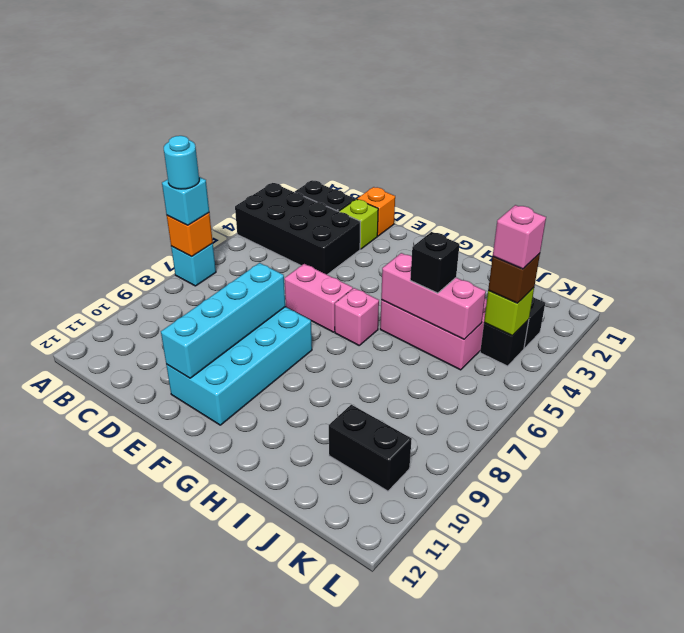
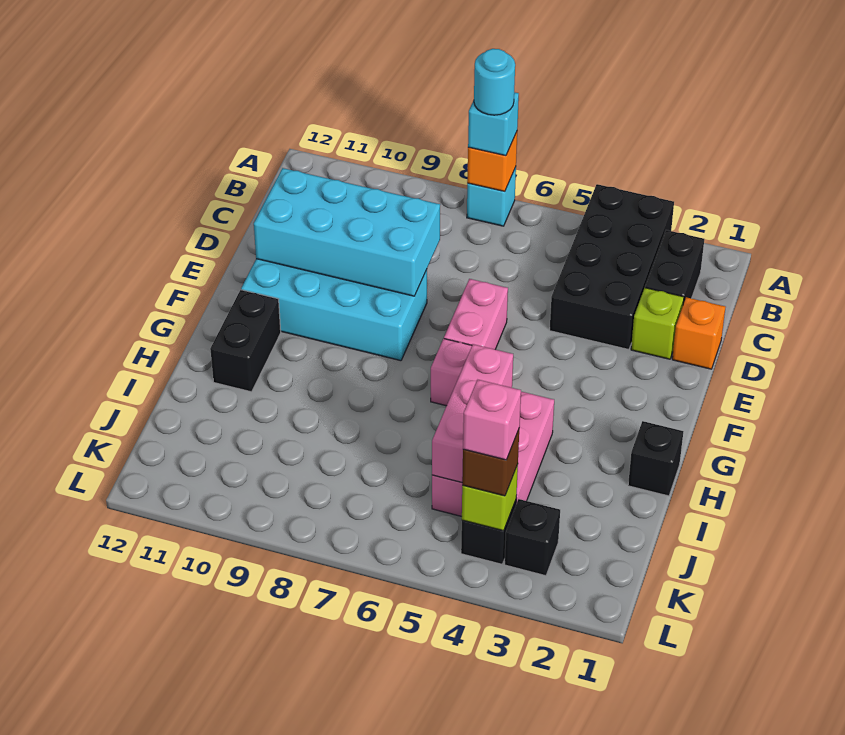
cyan 1x4 brick [161,263,285,378] -> cyan 2x4 brick [254,168,440,296]
black 1x1 brick [410,232,459,293] -> black 1x1 brick moved to [628,421,683,496]
black 1x2 brick [329,405,412,491] -> black 1x2 brick moved to [210,290,281,392]

